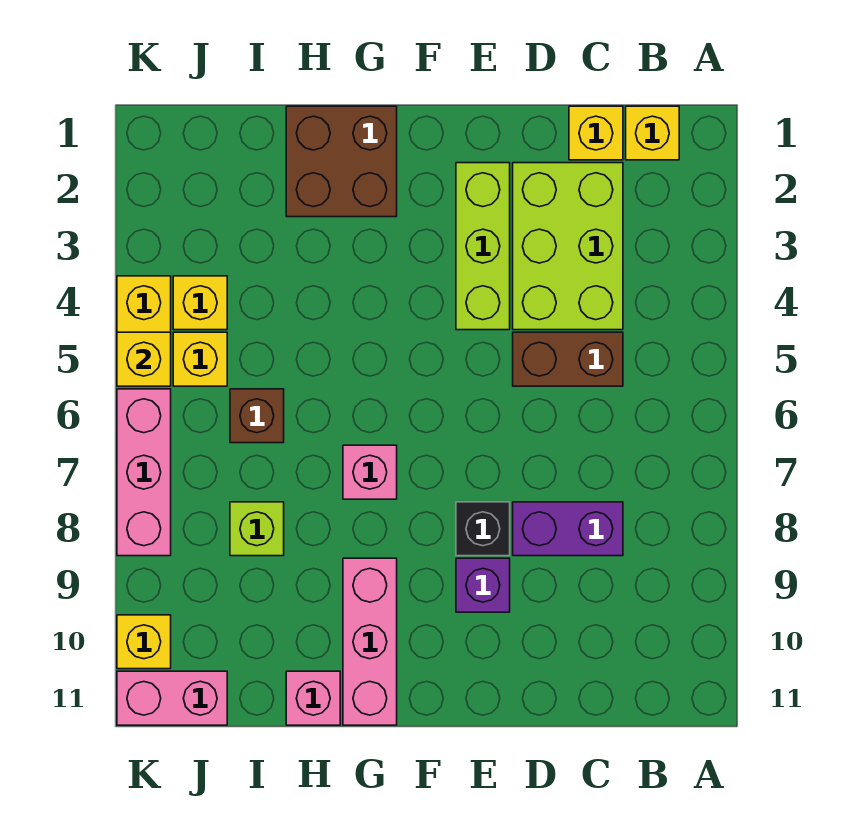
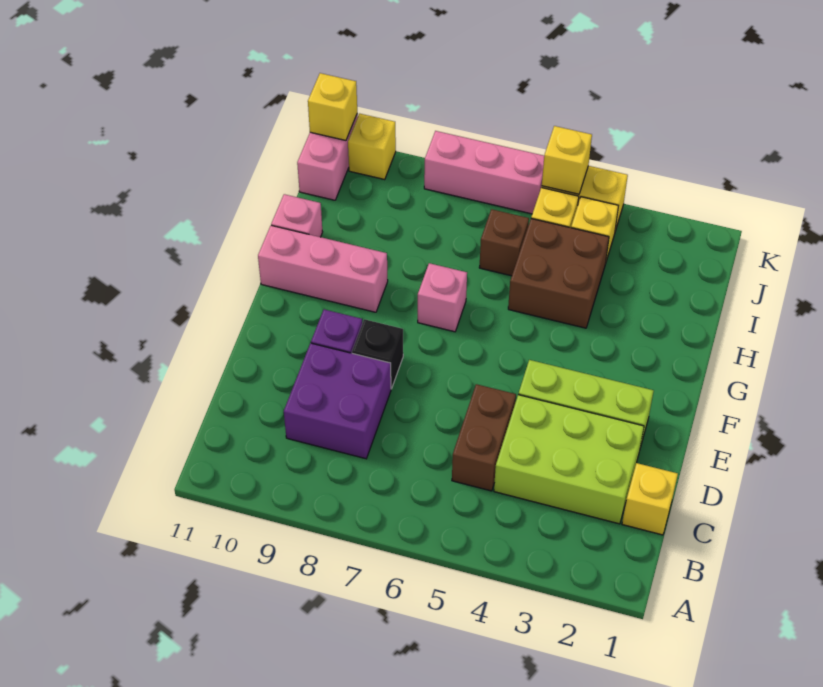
yellow 1x1 brick [626,106,679,160] -> yellow 1x1 brick moved to [308,73,357,140]
purple 1x2 brick [513,502,623,556] -> purple 2x2 brick [284,343,391,459]
brown 2x2 brick [286,106,397,217] -> brown 2x2 brick moved to [508,219,609,328]
lime 1x1 brick [230,502,284,556] -> none

